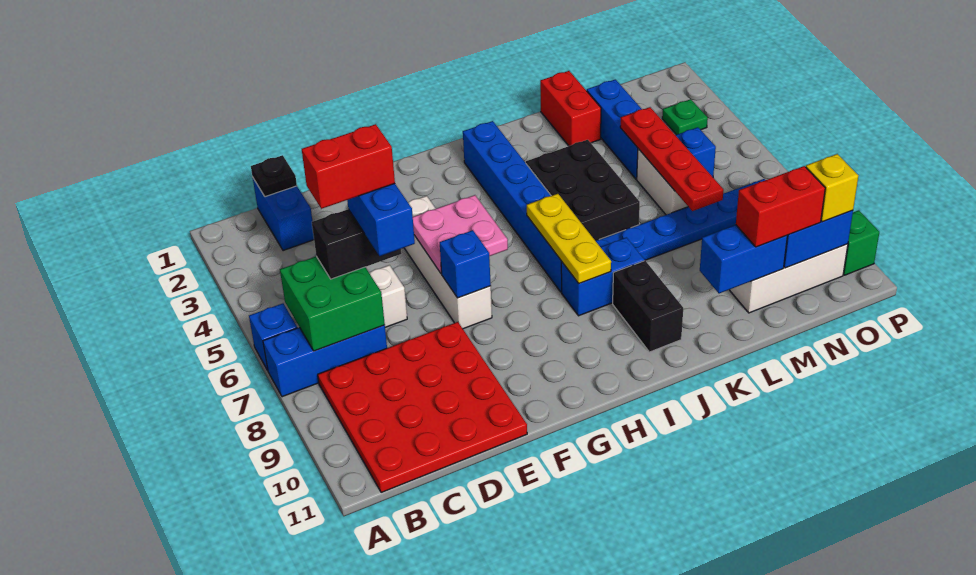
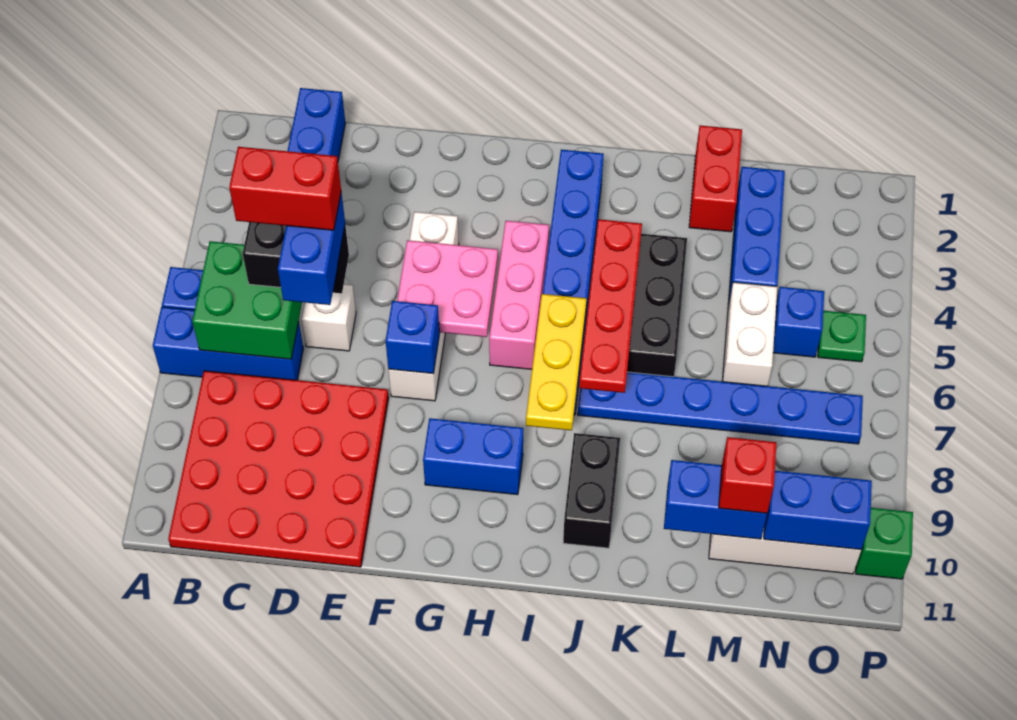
black 1x1 plate [251,155,297,197] -> none
none -> pink 1x3 brick [489,221,549,369]
blue 1x2 brick [561,237,644,316] -> blue 1x2 brick moved to [423,418,523,495]
red 1x4 plate [620,107,724,211] -> red 1x4 plate moved to [579,219,642,393]
red 1x2 brick [736,166,825,247] -> red 1x1 brick [719,437,777,513]
green 1x1 plate [662,99,708,135] -> green 1x1 plate moved to [818,311,866,362]
yellow 1x1 brick [806,154,858,222] -> none

